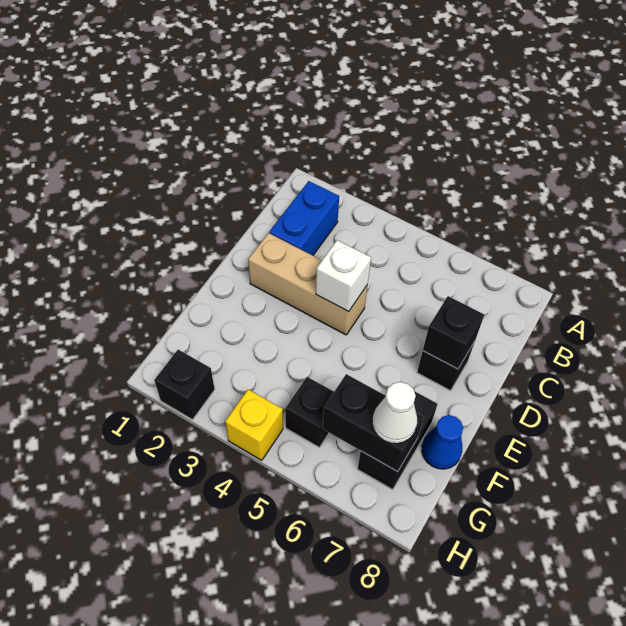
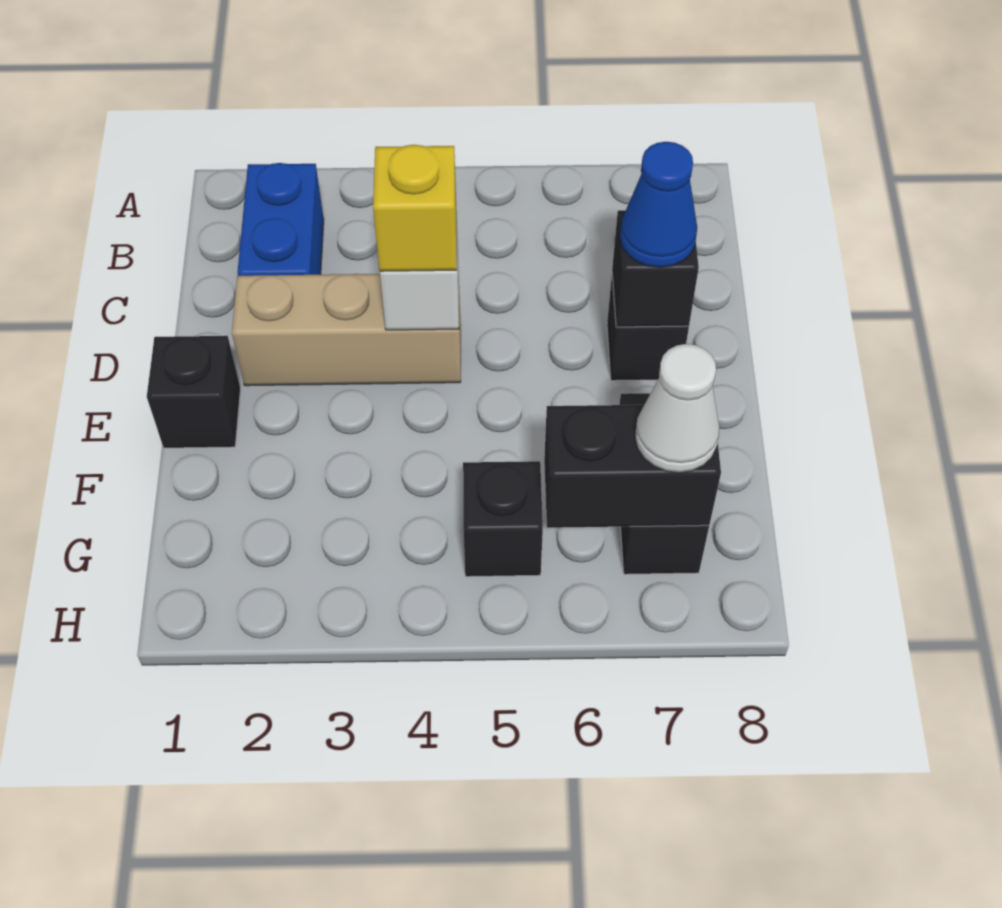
blue 1x1 cone [422,415,463,469] -> blue 1x1 cone moved to [620,142,697,268]
black 1x1 brick [154,350,215,420] -> black 1x1 brick moved to [147,336,241,448]
yellow 1x1 brick [225,389,283,460] -> yellow 1x1 brick moved to [373,145,457,271]

